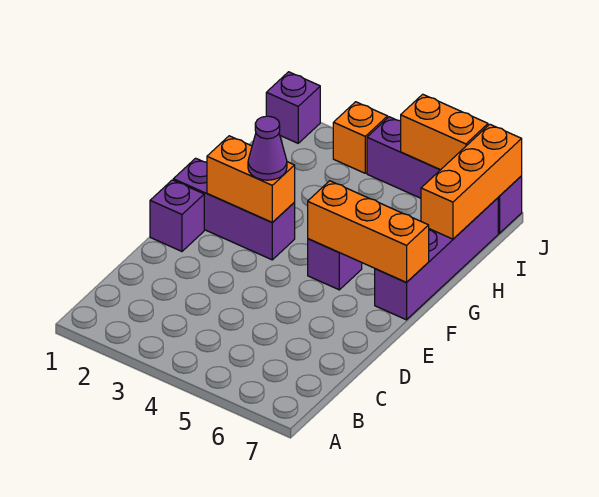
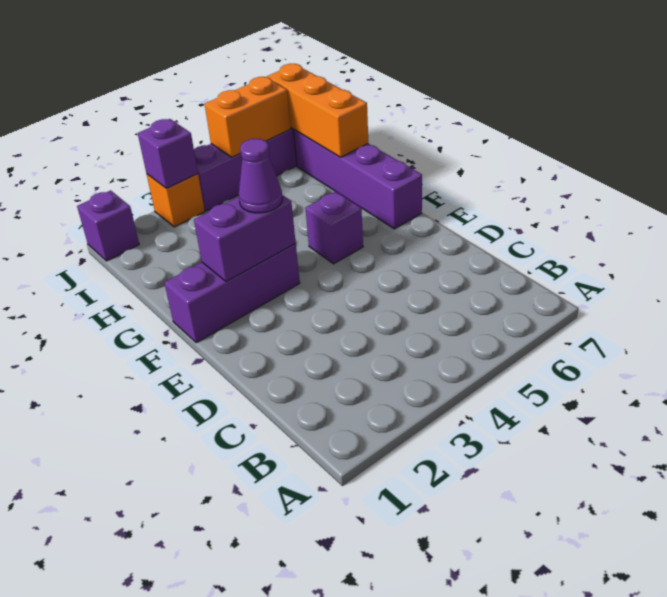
purple 1x1 brick [150,180,204,251] -> purple 1x1 brick moved to [138,119,198,188]
orange 1x2 brick [207,136,295,223] -> purple 1x2 brick [194,195,296,281]
orange 1x3 brick [308,181,429,283] -> none

